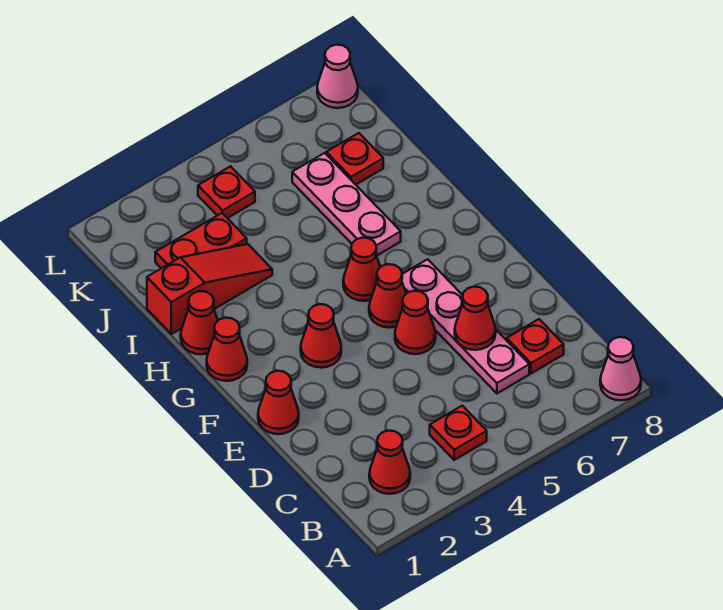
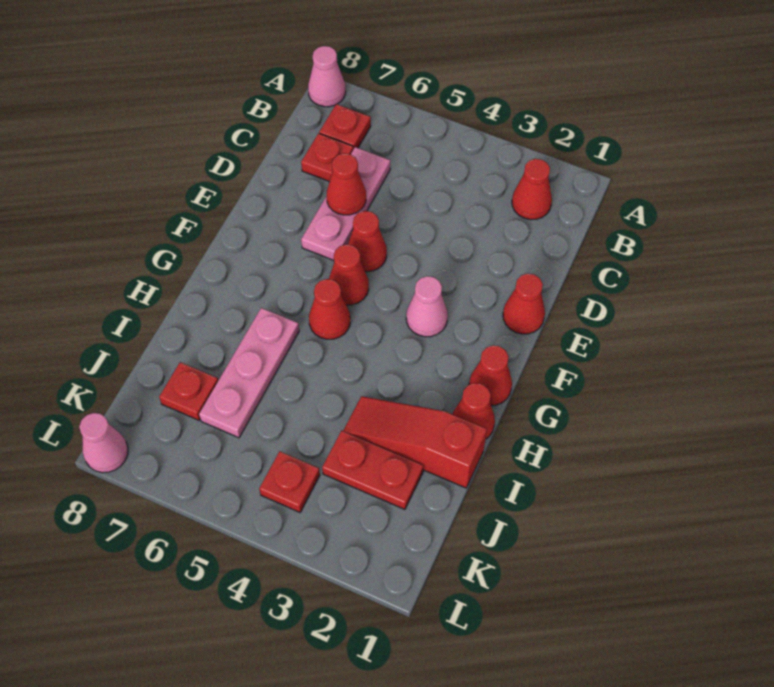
red 1x1 plate [430,406,487,460] -> red 1x1 plate moved to [319,104,371,149]
pink 1x4 plate [402,259,529,393] -> pink 1x3 plate [301,147,390,260]
red 1x1 cone [301,304,341,368] -> pink 1x1 cone [406,276,448,337]

